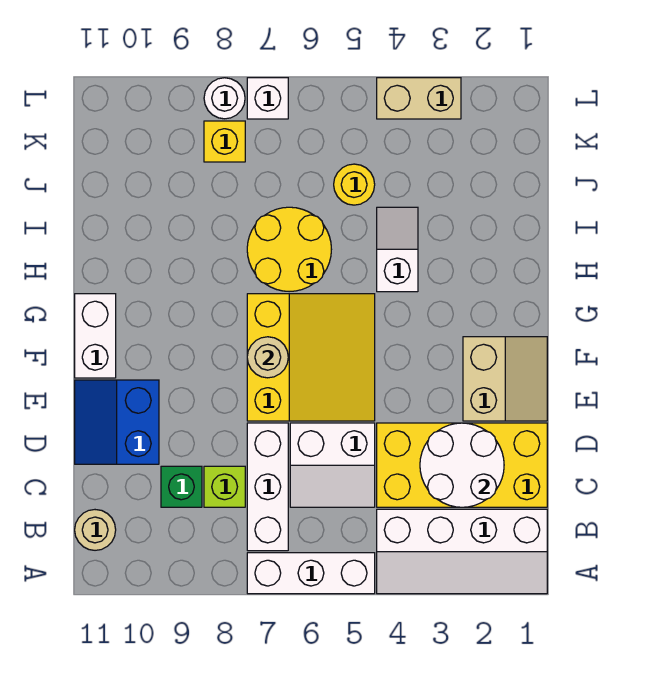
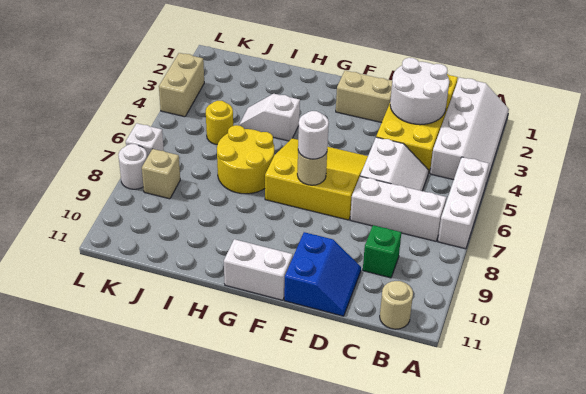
lime 1x1 brick [204,466,245,507] -> none
blue 2x2 slope [75,380,159,464] -> blue 2x2 slope turned to [284,232,361,316]
none -> white 1x1 round brick [298,111,329,159]
yellow 1x1 brick [204,121,245,162] -> tan 1x1 brick [142,149,180,199]

